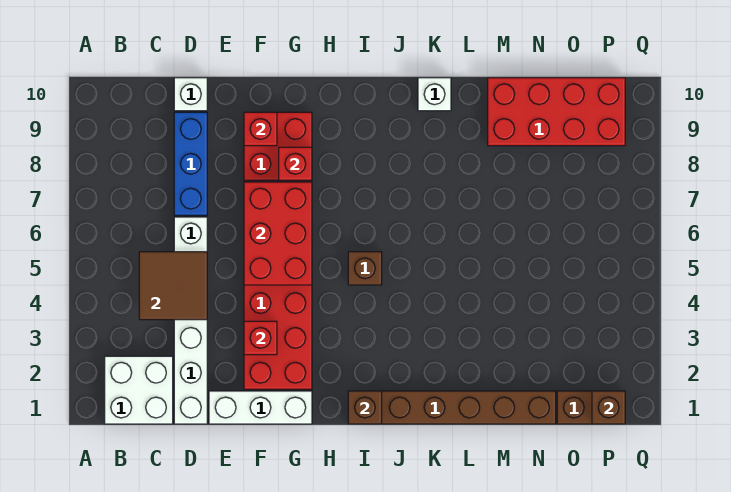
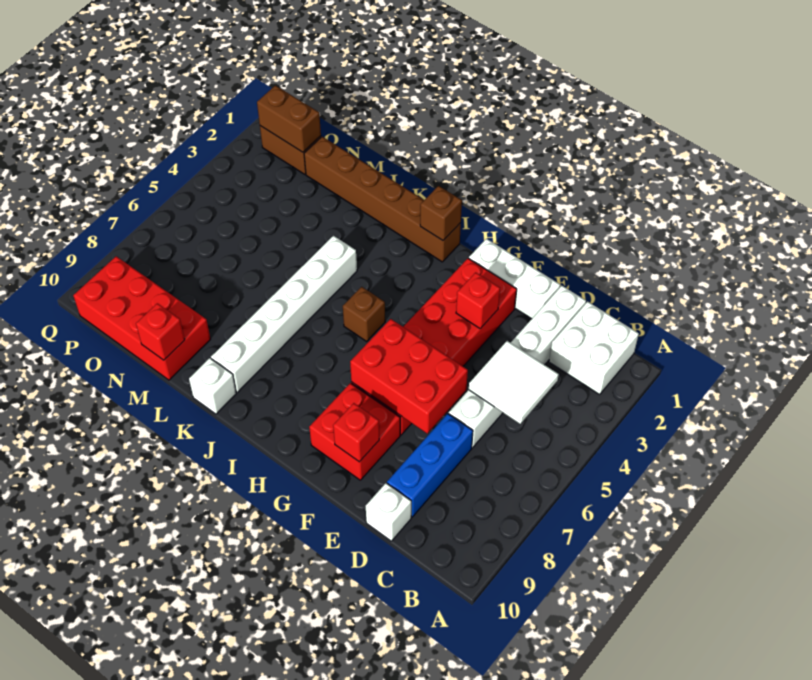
brown 2x2 tile [139,252,207,320] -> white 2x2 tile [469,341,559,424]
red 2x3 brick [244,182,312,285] -> red 2x3 brick turned to [350,319,468,433]
red 1x1 brick [279,147,312,180] -> red 1x1 brick moved to [136,303,185,360]
none -> white 1x6 brick [211,236,357,392]
brown 1x1 brick [592,391,625,424] -> brown 1x2 brick [257,85,321,152]

